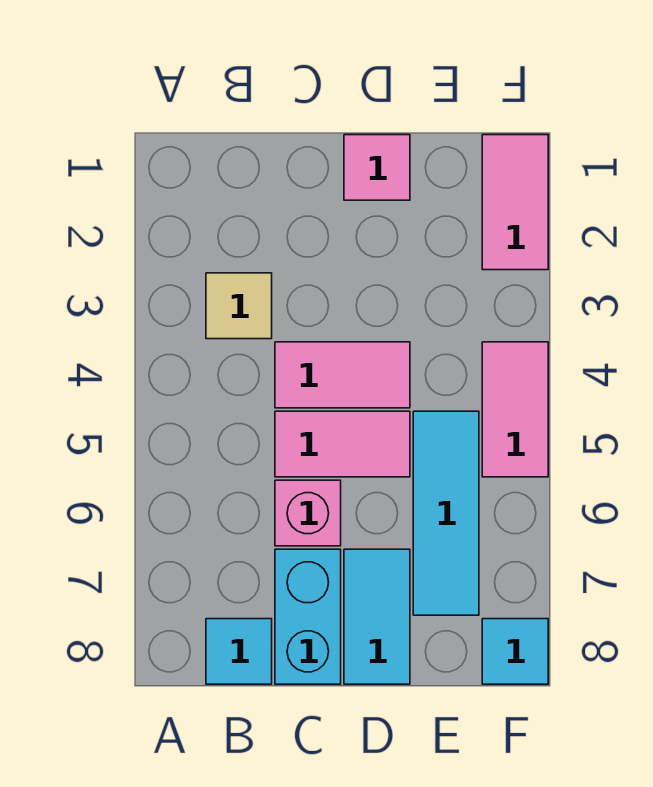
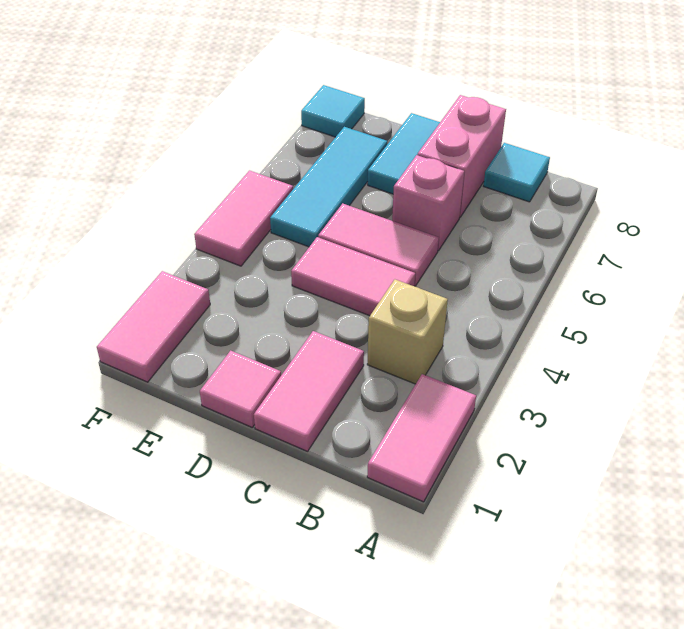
none -> pink 1x2 tile [367,374,476,502]
tan 1x1 tile [206,273,272,339] -> tan 1x1 brick [367,280,448,384]
none -> pink 1x2 tile [254,331,364,451]
cyan 1x2 brick [275,549,341,684] -> pink 1x2 brick [417,95,506,217]

